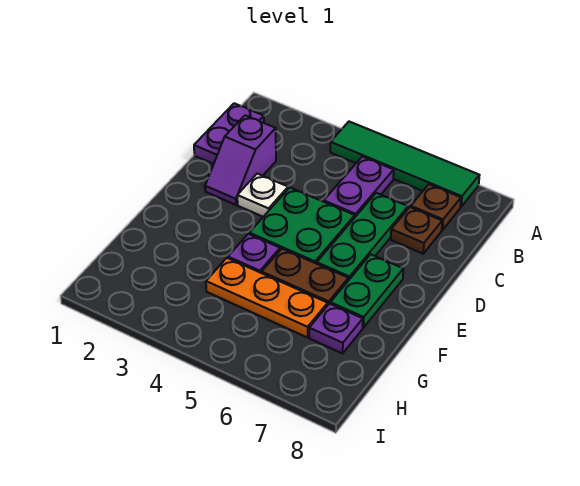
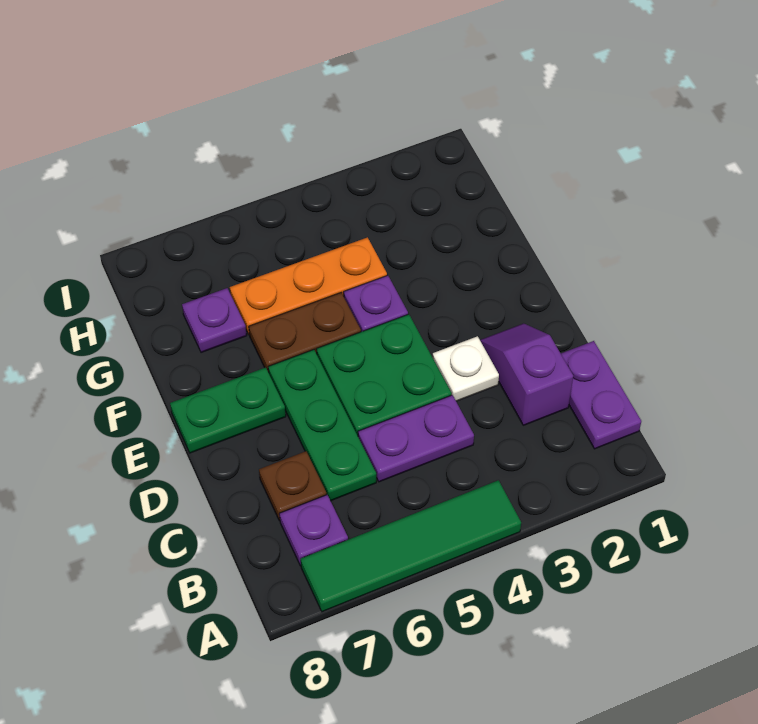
purple 1x2 plate [324,157,394,217] -> purple 1x2 plate turned to [358,395,474,482]
brown 1x1 plate [411,184,461,230] -> purple 1x1 plate [280,495,348,566]
green 1x2 plate [330,254,403,328] -> green 1x2 plate turned to [170,367,286,453]

